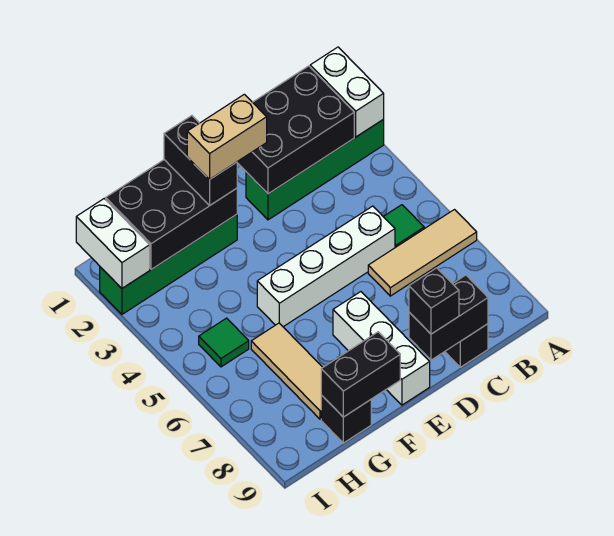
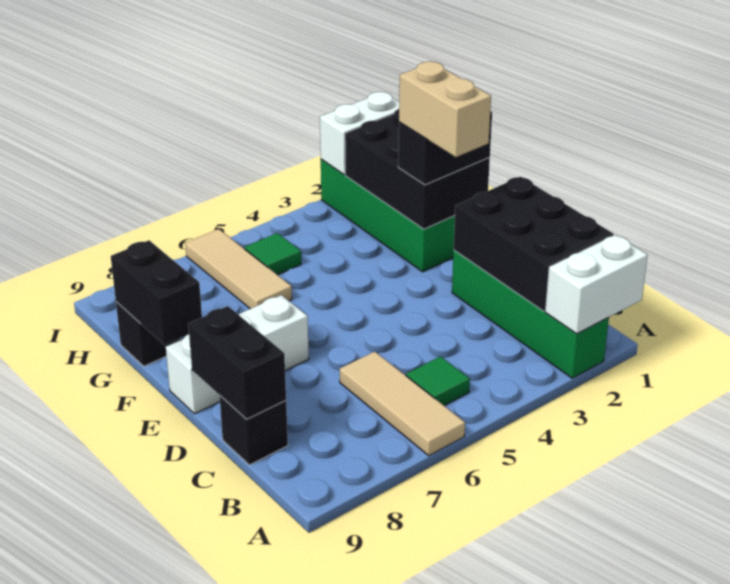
white 1x4 brick [257,206,395,327] -> none
black 1x1 brick [409,268,459,334] -> none
tan 1x3 tile [251,323,323,419] -> tan 1x3 tile turned to [185,229,292,309]

